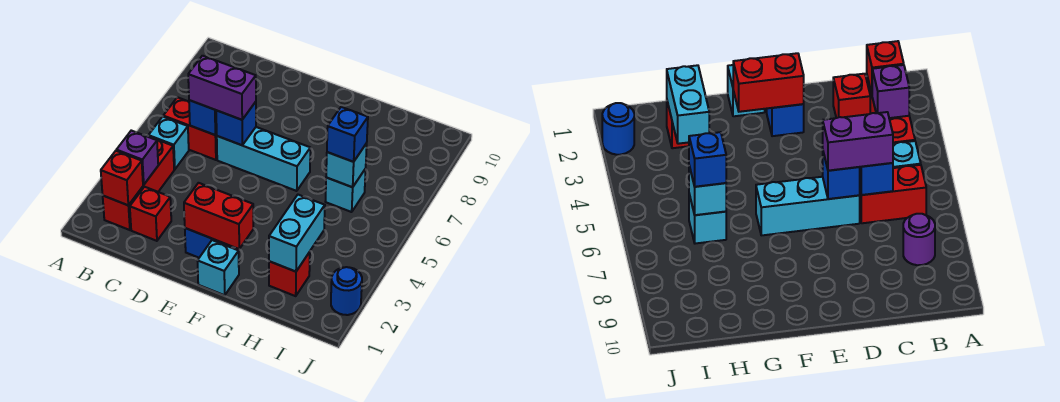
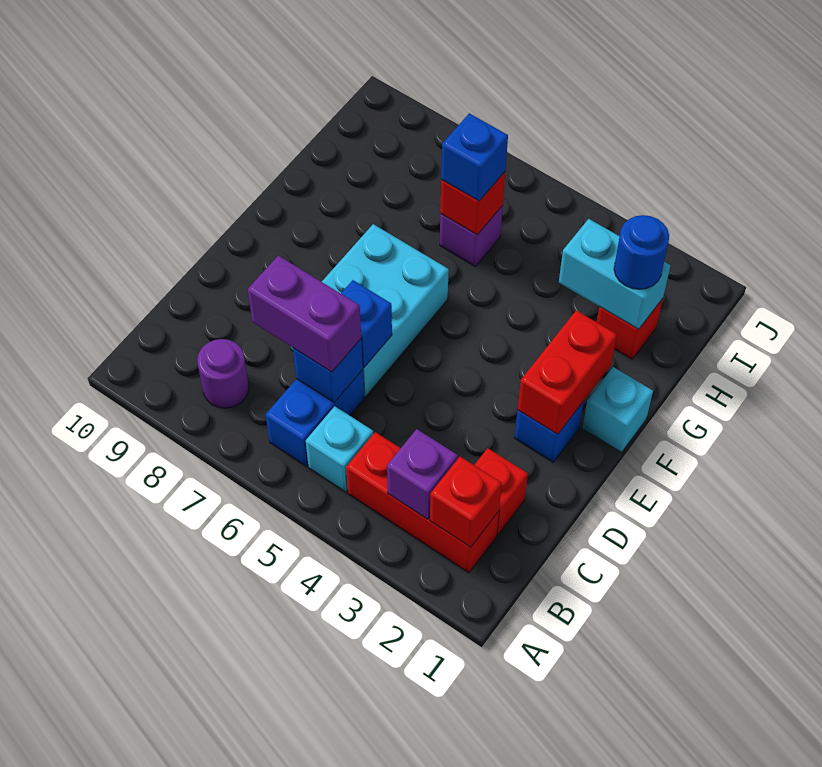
red 1x2 brick [163,97,217,160] -> blue 1x2 brick [266,370,364,466]
purple 1x2 brick [188,56,256,120] -> purple 1x2 brick turned to [248,256,361,372]
cyan 1x3 brick [217,127,310,191] -> cyan 2x3 brick [291,224,449,397]
cyan 1x1 brick [325,169,366,212] -> purple 1x1 brick [440,206,503,266]
cyan 1x1 brick [326,143,367,187] -> red 1x1 brick [440,172,505,235]
blue 1x1 round brick [331,267,362,315] -> blue 1x1 round brick moved to [614,215,669,289]

